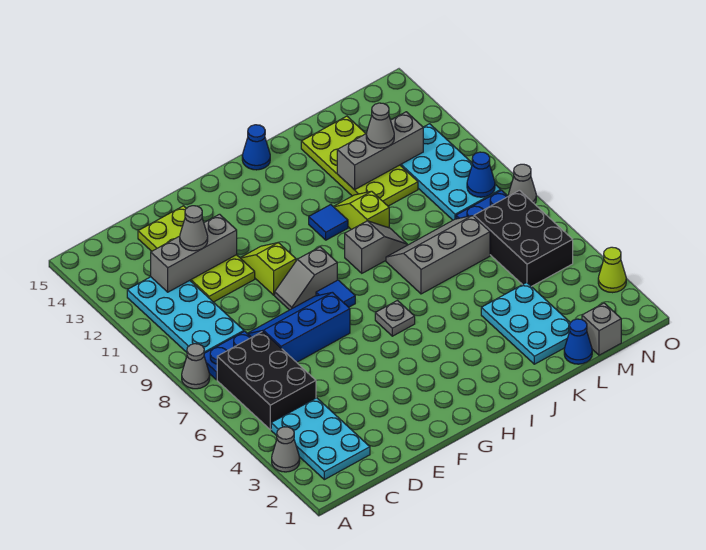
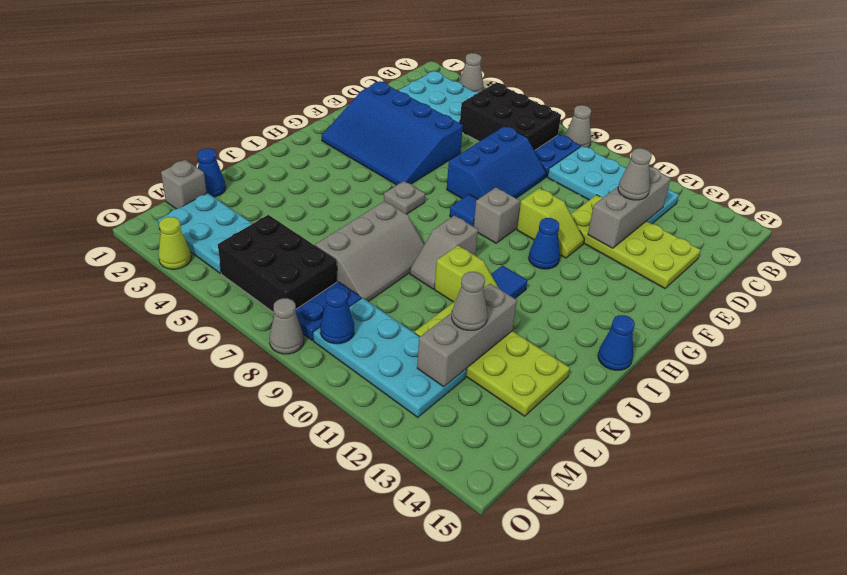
none -> blue 3x4 slope [321,82,463,185]
none -> blue 1x1 cone [529,218,560,269]
cyan 2x3 plate [481,283,570,364] -> cyan 2x3 plate moved to [158,193,253,273]

